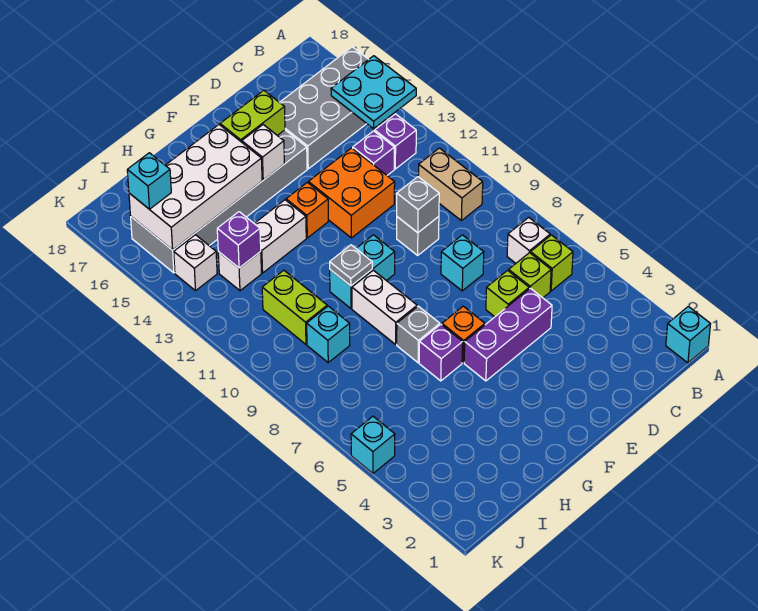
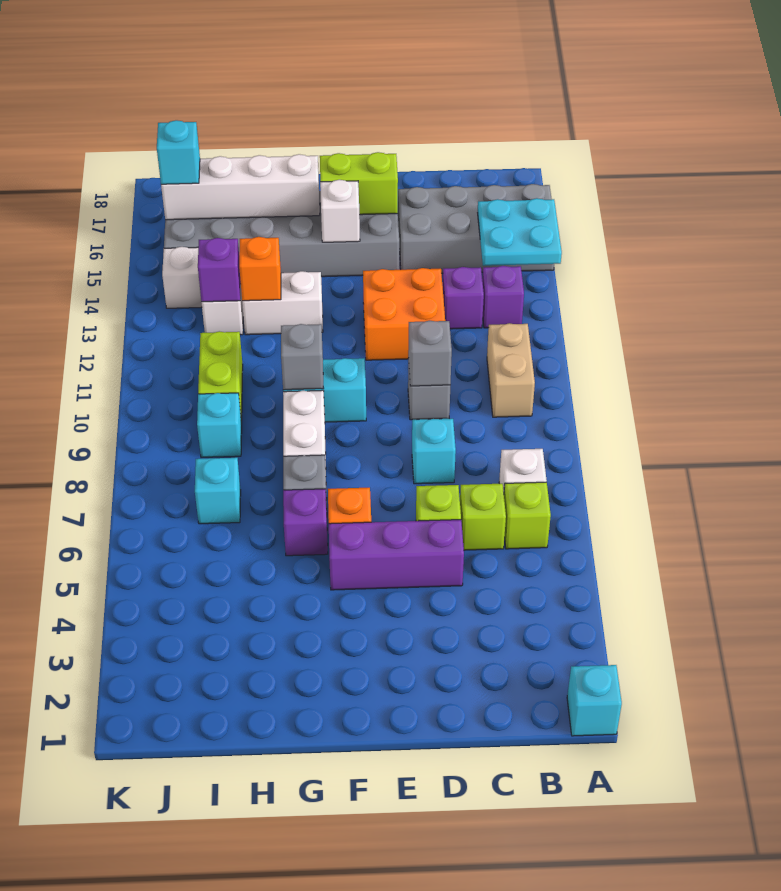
orange 1x1 brick [286,182,329,238] -> orange 1x1 brick moved to [239,237,281,301]
grey 1x1 plate [330,245,372,286] -> grey 1x1 brick [281,324,323,390]
white 2x4 brick [129,125,262,250] -> white 1x4 brick [161,154,320,220]
cyan 1x1 brick [351,416,395,473] -> cyan 1x1 brick moved to [195,458,241,524]

